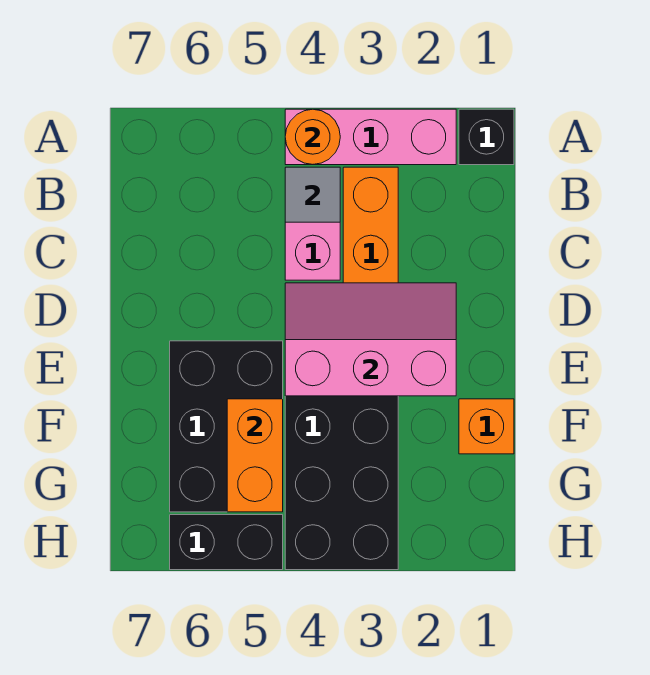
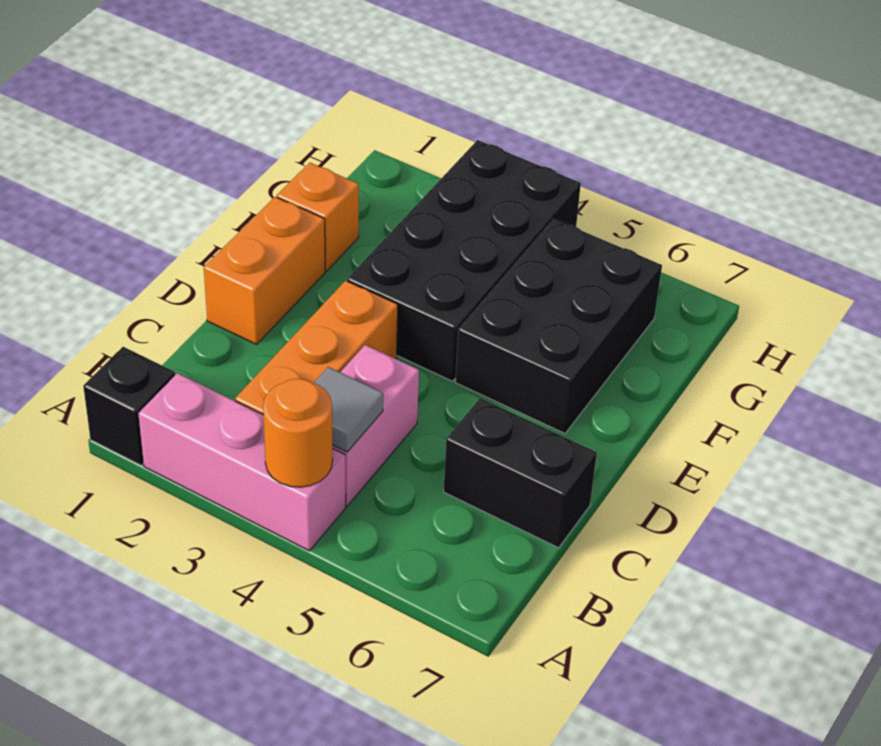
pink 2x3 slope [285,283,456,396] -> none
orange 1x2 brick [227,399,283,512] -> orange 1x2 brick moved to [204,197,325,344]
black 1x2 brick [170,515,283,570] -> black 1x2 brick moved to [444,398,597,548]

